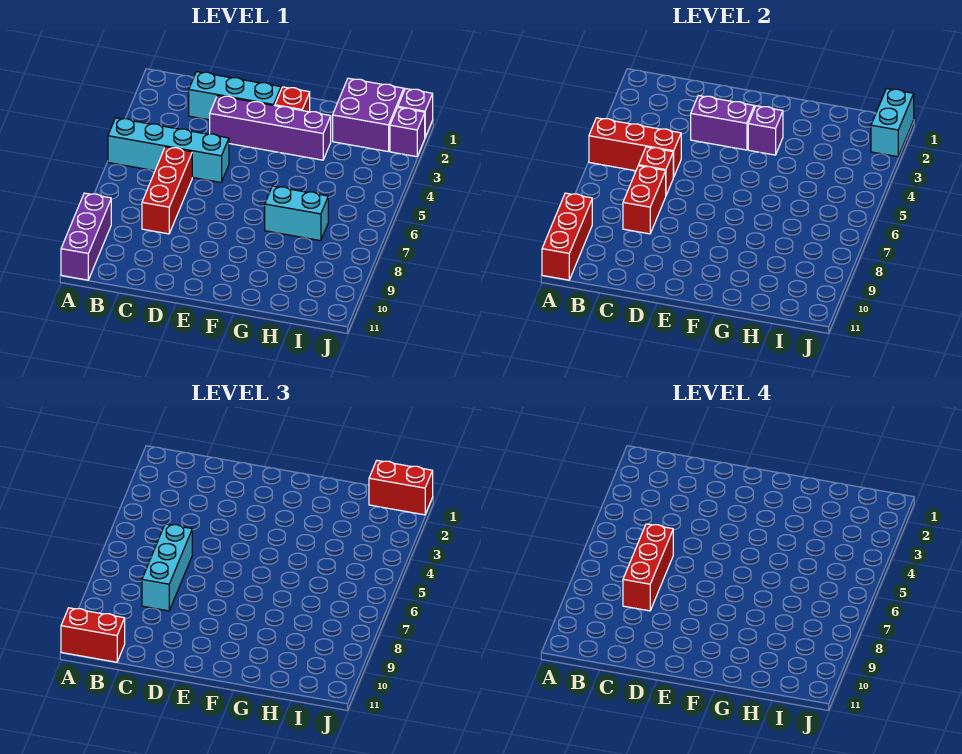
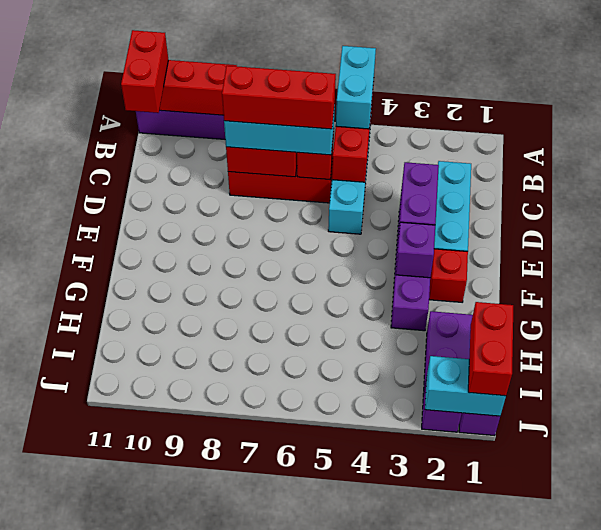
cyan 1x2 brick [265,186,328,241] -> cyan 1x2 brick moved to [336,46,376,129]

